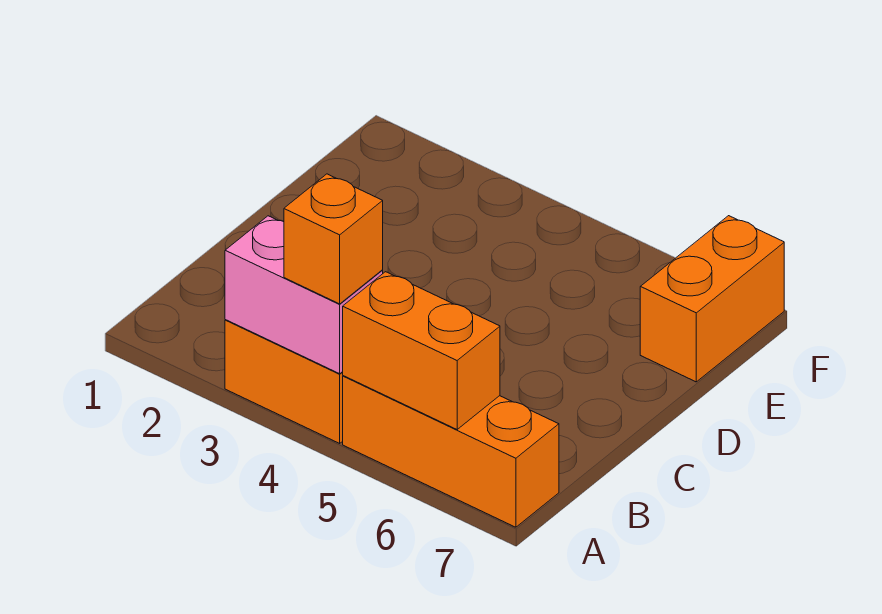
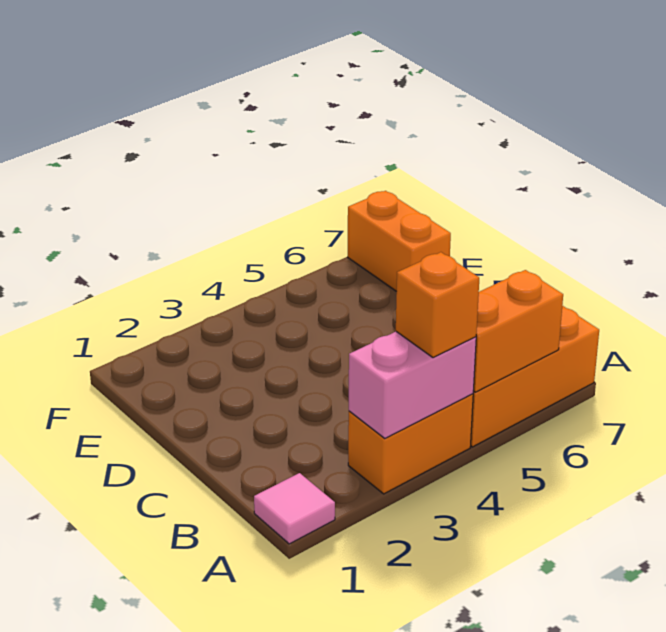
none -> pink 1x1 tile [254,473,335,544]

